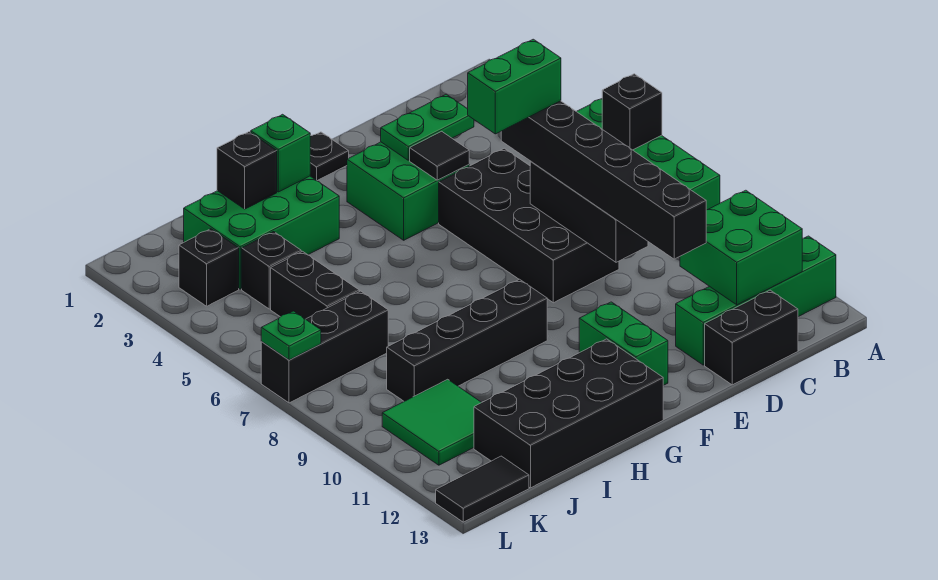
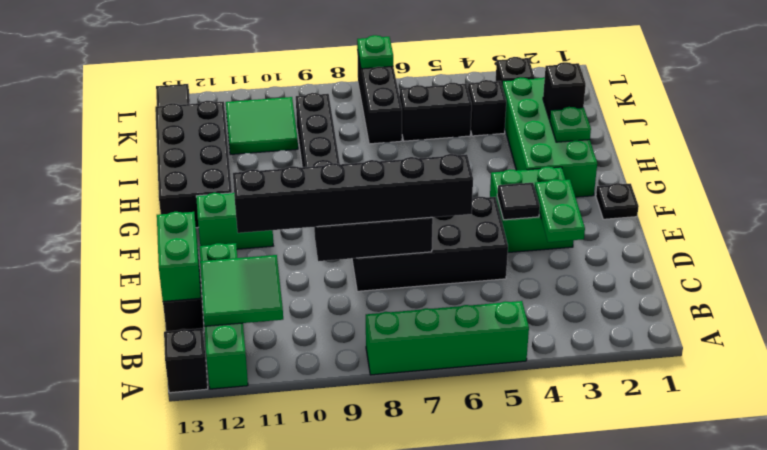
black 1x1 brick [602,74,662,150] -> black 1x1 brick moved to [164,328,208,393]
green 2x2 brick [680,190,802,305] -> green 2x2 tile [200,255,283,326]
green 1x2 brick [468,39,561,134] -> green 1x2 brick moved to [157,212,201,302]
green 2x3 brick [184,176,339,289] -> green 2x4 brick [502,77,597,197]
green 1x1 brick [251,114,310,192] -> green 1x1 plate [550,107,591,142]

